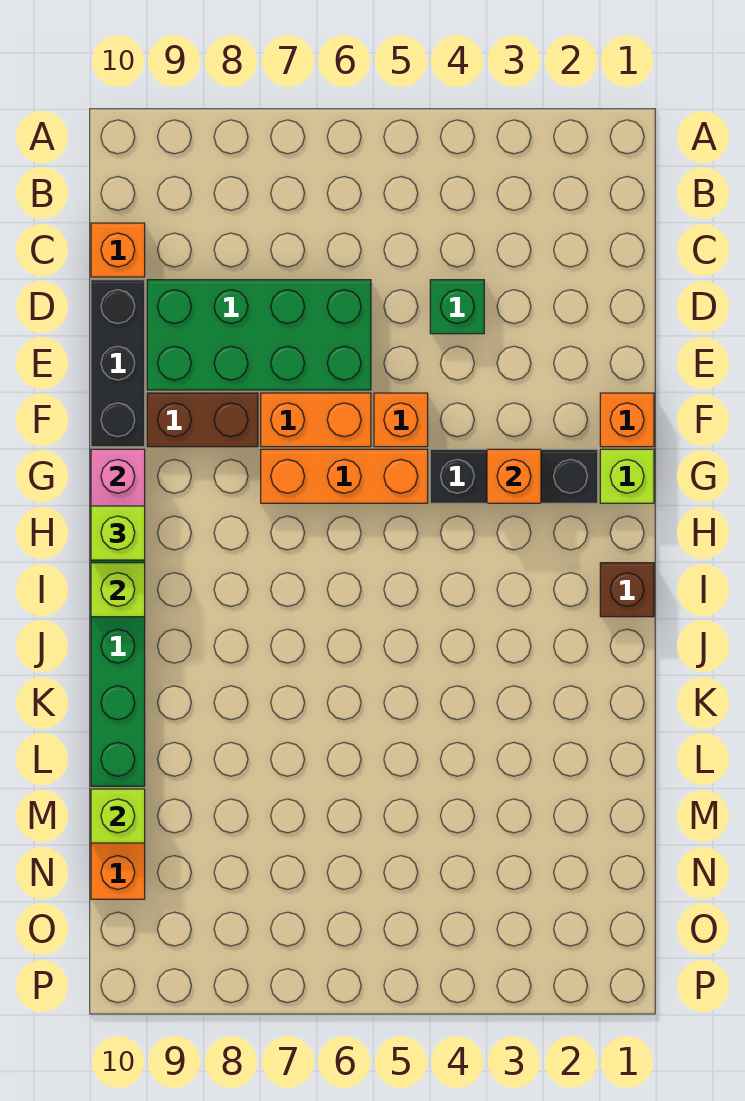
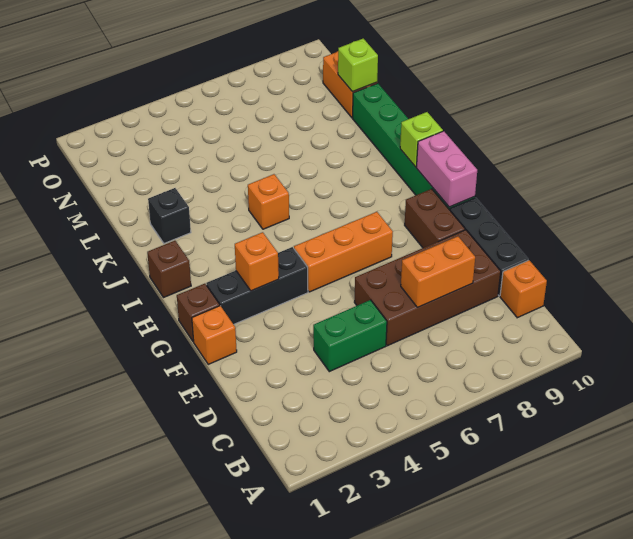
green 1x1 brick [430,280,484,334] -> green 1x2 brick [313,300,387,372]
green 2x4 brick [147,280,371,390] -> brown 2x4 brick [354,230,501,346]
orange 1x1 brick [374,393,428,447] -> orange 1x1 brick moved to [248,174,289,229]
orange 1x2 brick [261,393,371,447] -> orange 1x2 brick moved to [401,236,475,308]
brown 1x2 brick [147,393,258,447] -> brown 1x2 brick turned to [405,189,465,248]
lime 1x1 brick [600,449,654,503] -> brown 1x1 brick [177,284,220,342]
lime 1x1 brick [91,506,145,560] -> none
none -> black 1x1 brick [148,188,191,243]

